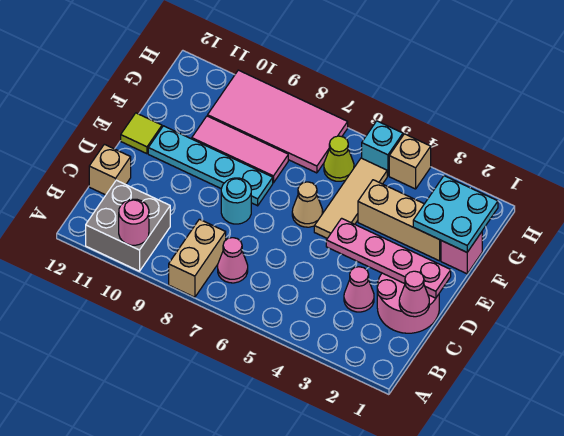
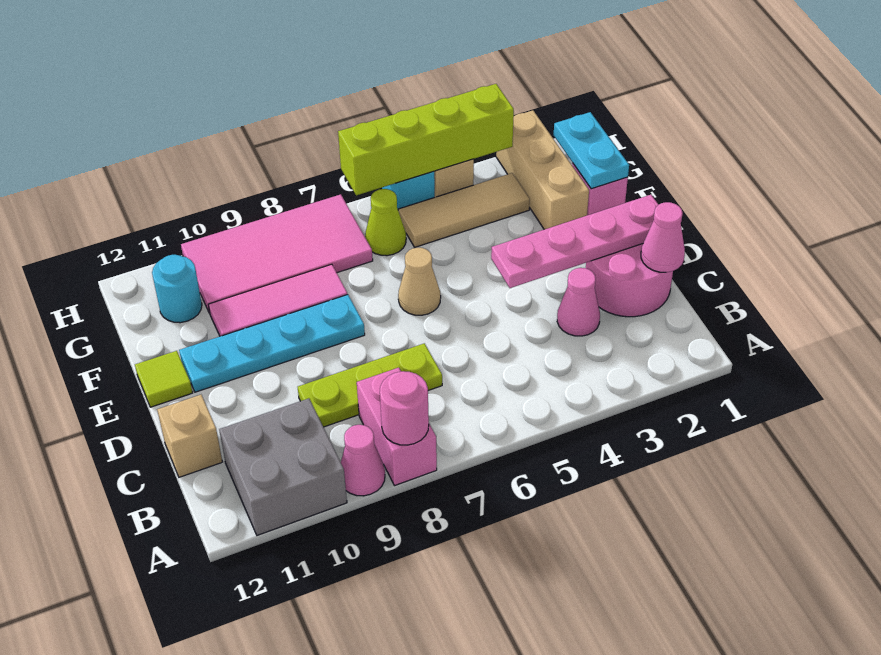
tan 1x2 brick [169,219,226,297] -> pink 1x2 brick [357,368,437,486]
pink 1x1 round brick [119,199,149,245] -> pink 1x1 round brick moved to [380,371,429,445]
pink 1x1 cone [218,238,248,283] -> pink 1x1 cone moved to [341,425,385,496]
none -> lime 1x3 plate [298,343,442,427]
cyan 1x1 round brick [221,178,251,224] -> cyan 1x1 round brick moved to [152,255,202,323]
tan 1x3 tile [314,158,387,238] -> tan 1x3 tile turned to [398,173,530,247]
cyan 2x2 plate [413,176,498,252] -> cyan 1x2 plate [554,112,629,189]
tan 1x3 brick [358,180,441,261] -> tan 1x3 brick turned to [496,110,589,230]
none -> lime 1x4 brick [338,84,514,195]

